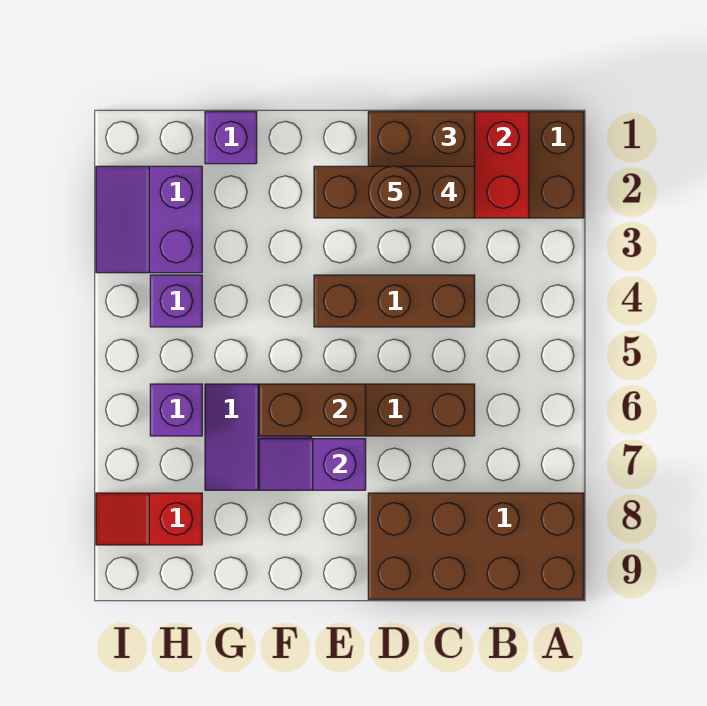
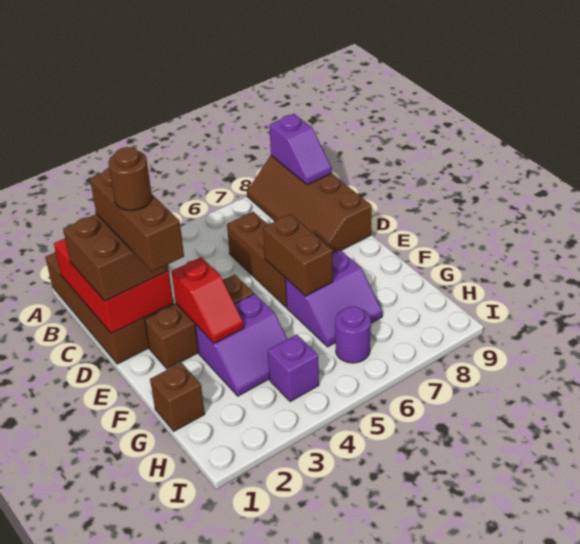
brown 2x4 brick [368,493,584,599] -> brown 2x4 slope [247,156,372,254]
brown 1x3 brick [314,275,475,327] -> brown 1x3 brick turned to [145,274,254,369]
purple 1x2 slope [259,439,366,490] -> purple 1x2 slope moved to [269,114,332,185]
purple 1x1 brick [205,112,257,164] -> brown 1x1 brick [150,363,205,431]
purple 2x2 slope [96,166,202,273] -> purple 2x2 slope moved to [195,294,287,396]
purple 1x1 brick [150,384,202,436] -> purple 1x1 round brick [335,307,371,363]
red 1x2 slope [96,493,202,545] -> red 1x2 slope moved to [171,257,244,343]

